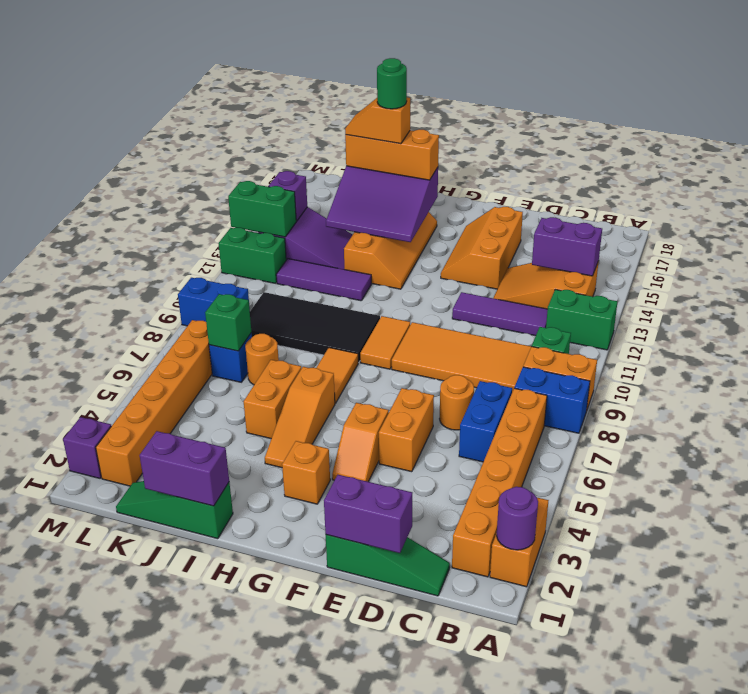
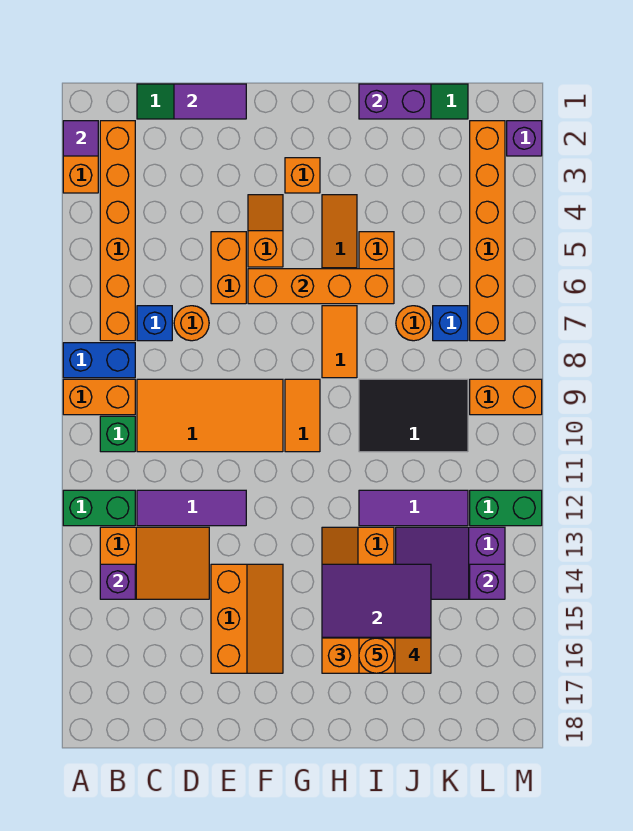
purple 1x1 round brick [497,487,538,550] -> purple 1x1 tile [63,121,98,156]
purple 1x2 brick [532,217,602,276] -> purple 1x1 brick [100,564,135,599]
blue 1x2 brick [459,381,512,462] -> blue 1x1 brick [137,306,172,341]
purple 1x2 brick [324,475,412,553] -> purple 1x2 tile [174,84,246,119]
none -> orange 1x4 brick [248,269,394,304]
black 2x4 tile [250,292,380,363] -> black 2x3 tile [359,379,468,452]
green 1x1 round brick [377,58,407,109] -> orange 1x1 round brick [359,638,394,673]
green 1x1 brick [205,294,251,351] -> none
blue 1x2 brick [178,278,250,326] -> orange 1x2 brick [470,379,542,415]
green 1x2 brick [228,181,296,237] -> none

